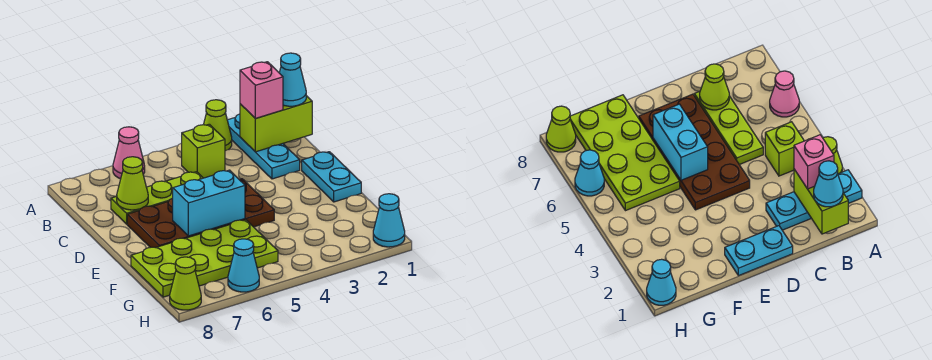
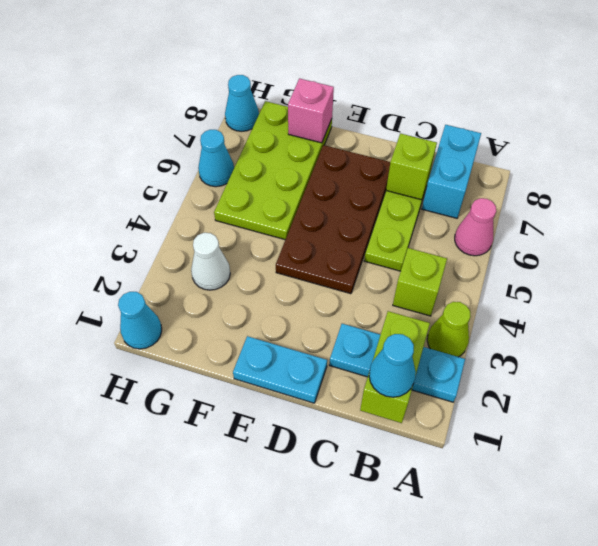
pink 1x1 brick [240,62,283,119] -> pink 1x1 brick moved to [288,79,334,143]
lime 1x1 cone [117,157,148,210] -> lime 1x1 brick [386,133,437,200]
cyan 1x2 brick [173,170,245,236] -> cyan 1x2 brick moved to [422,125,481,218]
none -> white 1x1 cone [191,233,230,290]
lime 1x1 cone [170,257,201,310] -> cyan 1x1 cone [225,75,259,131]

